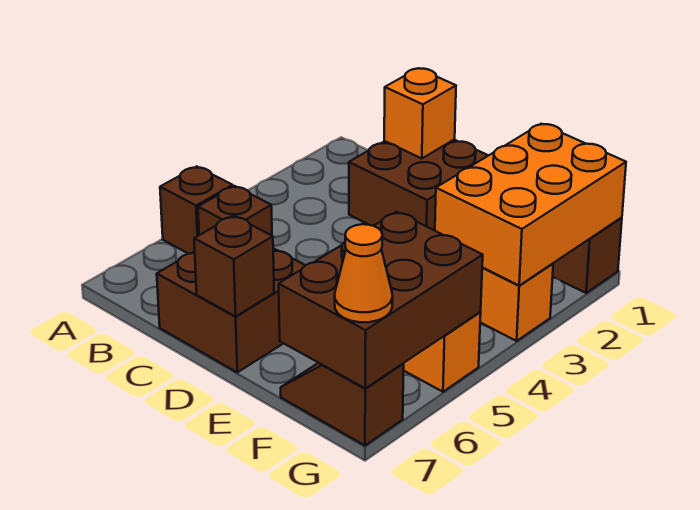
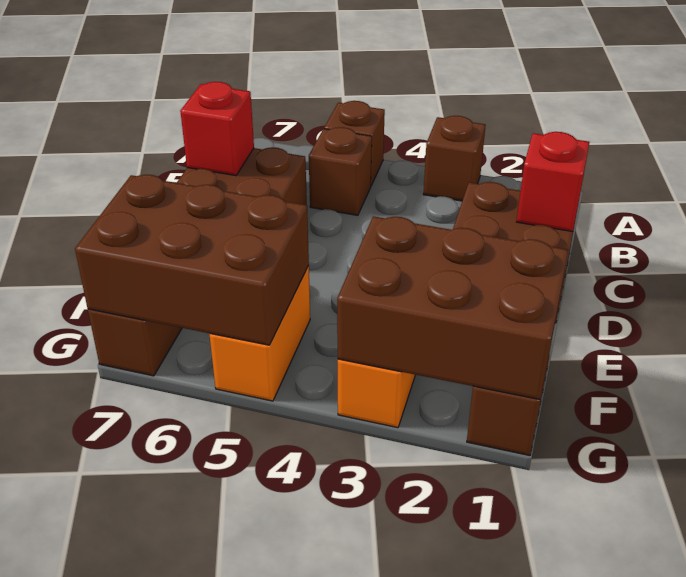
orange 1x1 brick [384,68,456,159] -> red 1x1 brick [517,132,589,232]
none -> red 1x1 brick [180,82,254,176]
brown 1x1 brick [194,216,274,316] -> brown 1x1 brick moved to [423,116,486,201]
orange 2x3 brick [435,124,626,285] -> brown 2x3 brick [337,216,568,399]
orange 1x1 cone [335,224,393,322] -> none

